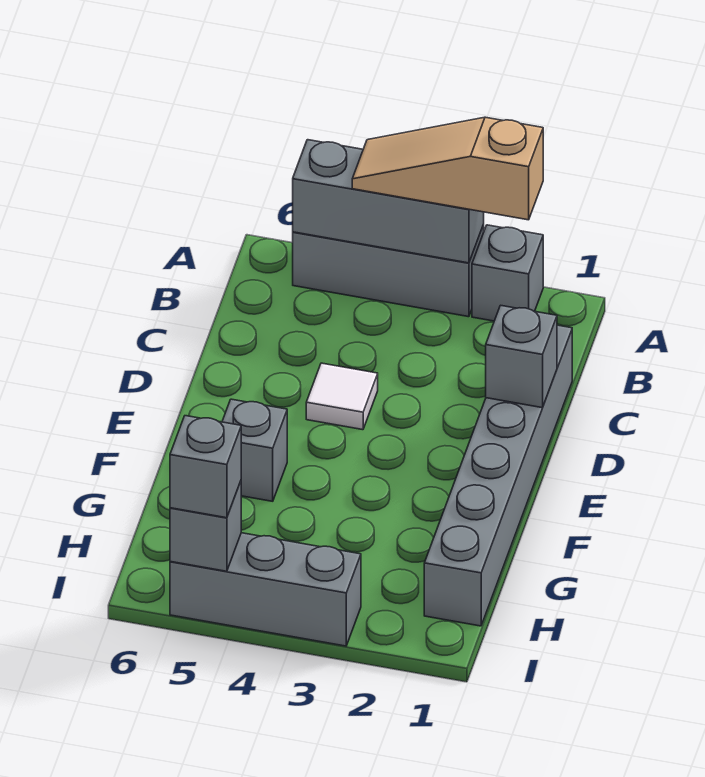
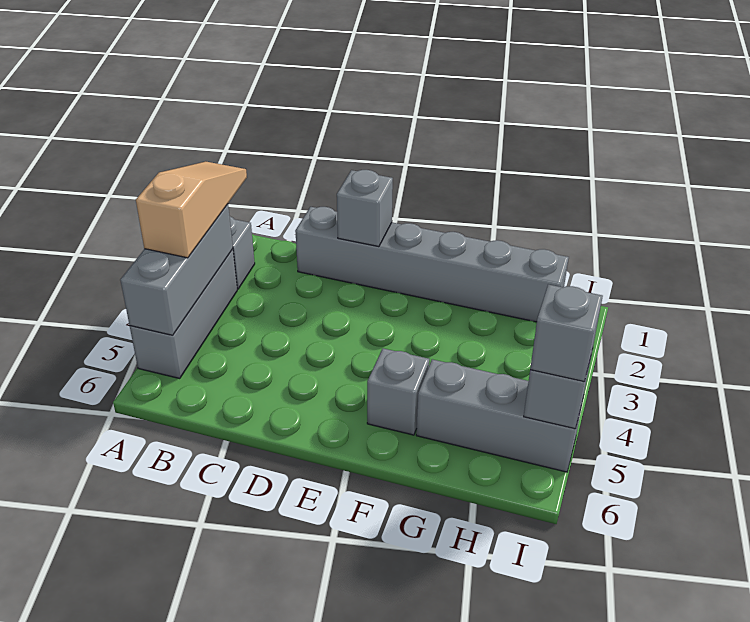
tan 1x3 slope [352,117,543,220] -> tan 1x3 slope turned to [136,161,247,258]
white 1x1 tile [306,363,378,430] -> none
grey 1x3 brick [170,533,361,646] -> grey 1x3 brick turned to [416,359,584,472]

